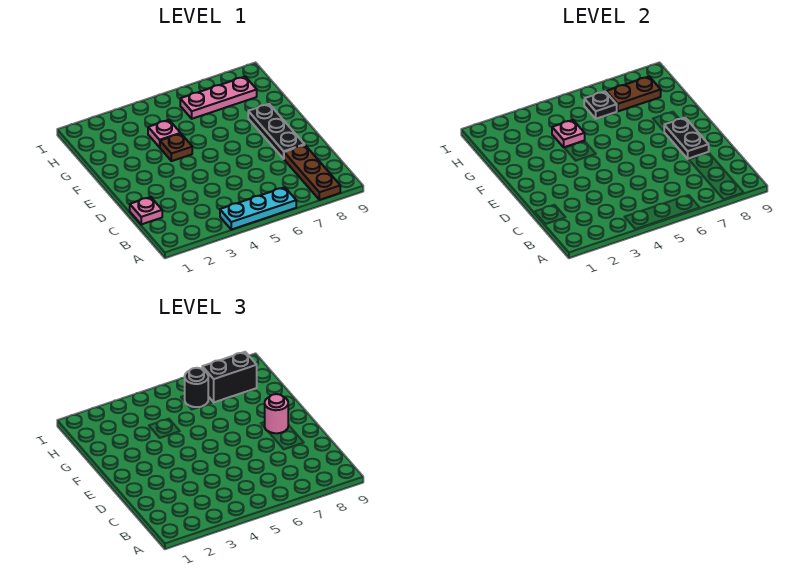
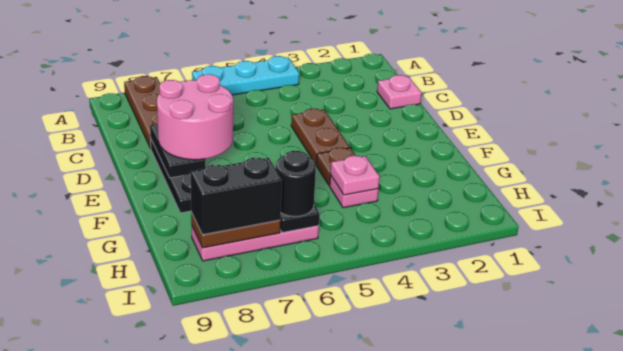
none -> brown 1x2 plate [291,109,350,164]
pink 1x1 round brick [265,394,288,433] -> pink 2x2 round brick [157,74,233,160]

